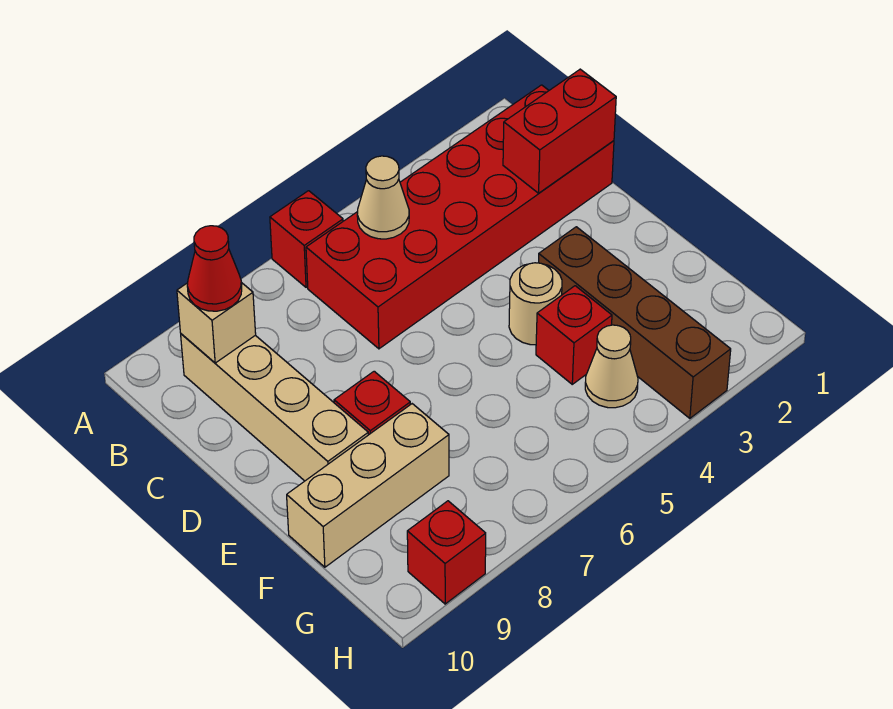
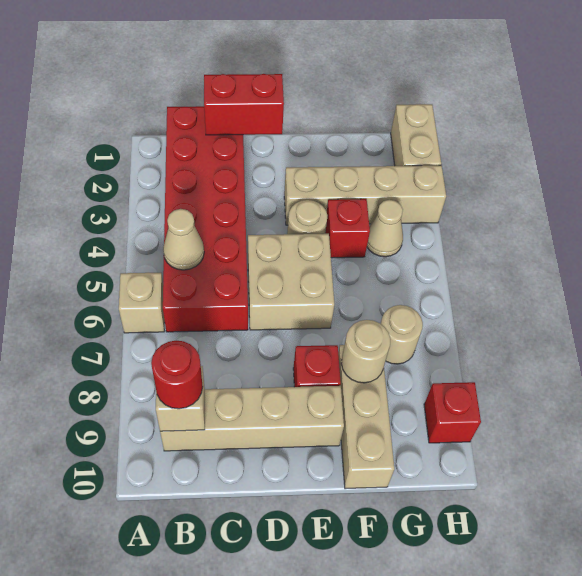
red 1x1 brick [270,191,343,287] -> tan 1x1 brick [119,273,165,333]
red 1x1 cone [187,226,242,311] -> red 1x1 round brick [151,340,203,409]
red 1x2 brick [503,69,616,193] -> red 1x2 brick turned to [204,74,284,135]
none -> tan 2x2 brick [248,234,334,330]
brown 1x4 brick [538,227,731,418] -> tan 1x4 brick [284,165,446,225]
none -> tan 1x1 round brick [341,320,391,383]
none -> tan 1x1 round brick [381,305,423,364]
none -> tan 1x2 brick [391,104,441,166]

